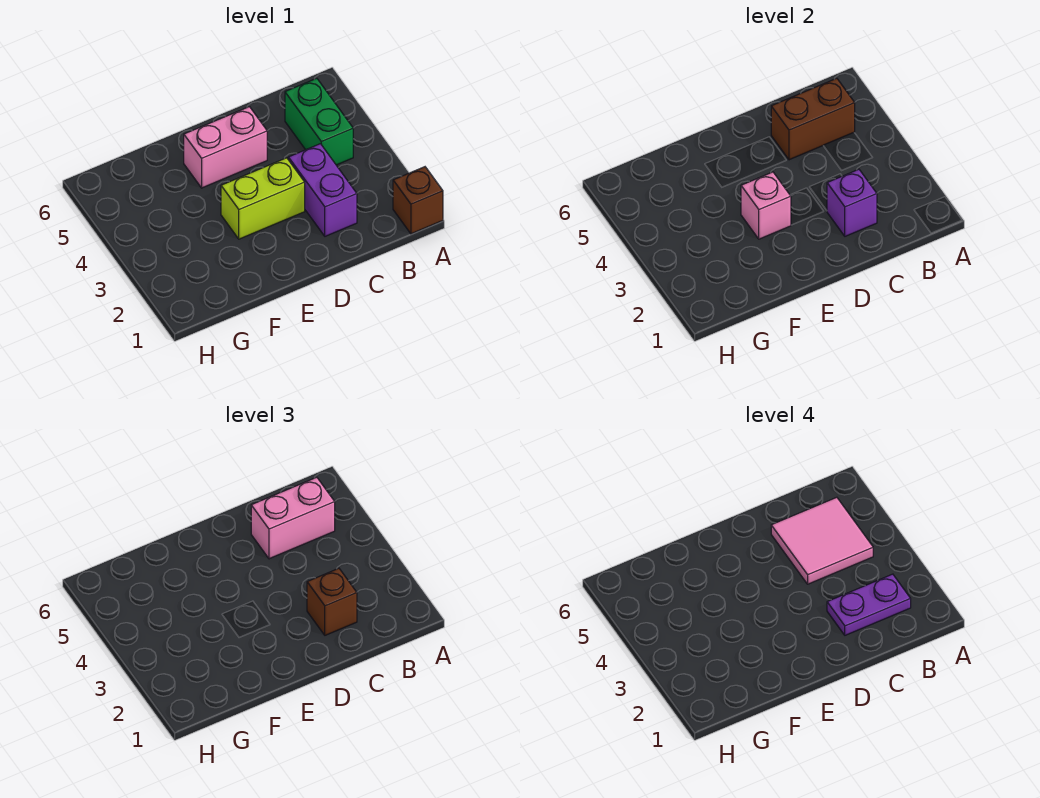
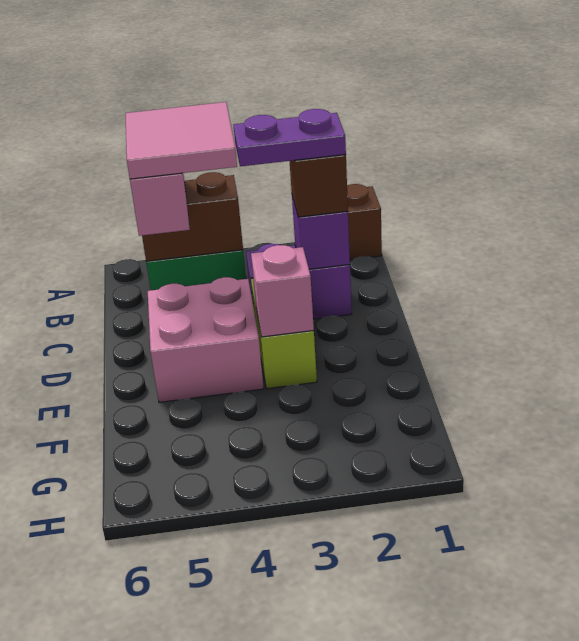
purple 1x2 plate [827,574,911,635] -> purple 1x2 plate turned to [234,109,346,166]
brown 1x2 brick [771,78,855,160] -> brown 1x2 brick turned to [142,172,243,261]
pink 1x2 brick [184,107,267,188] -> pink 2x2 brick [148,277,264,402]

